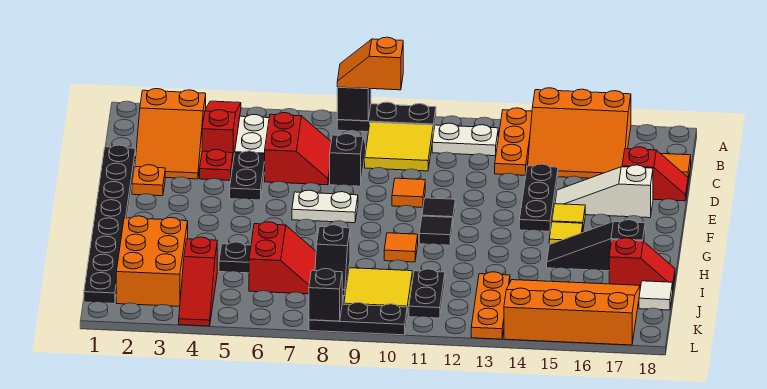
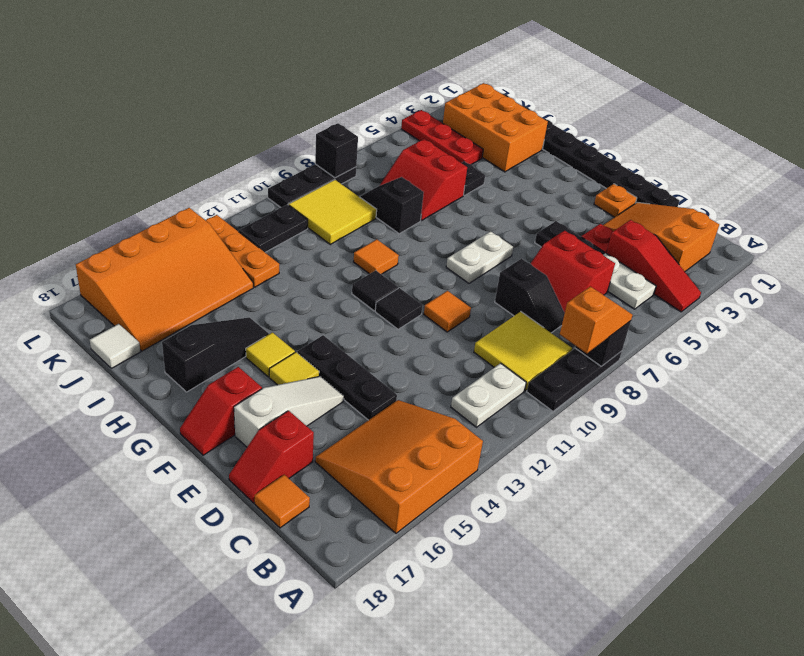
orange 1x3 plate [495,108,532,175] -> none
red 1x2 slope [609,238,675,288] -> red 1x2 slope moved to [180,367,262,455]
red 1x3 slope [179,237,217,326] -> red 1x3 plate [401,110,483,165]
black 1x2 plate [409,269,445,318] -> black 1x2 plate turned to [239,204,308,252]

